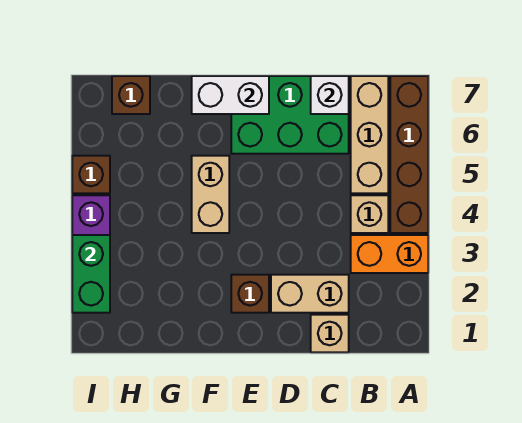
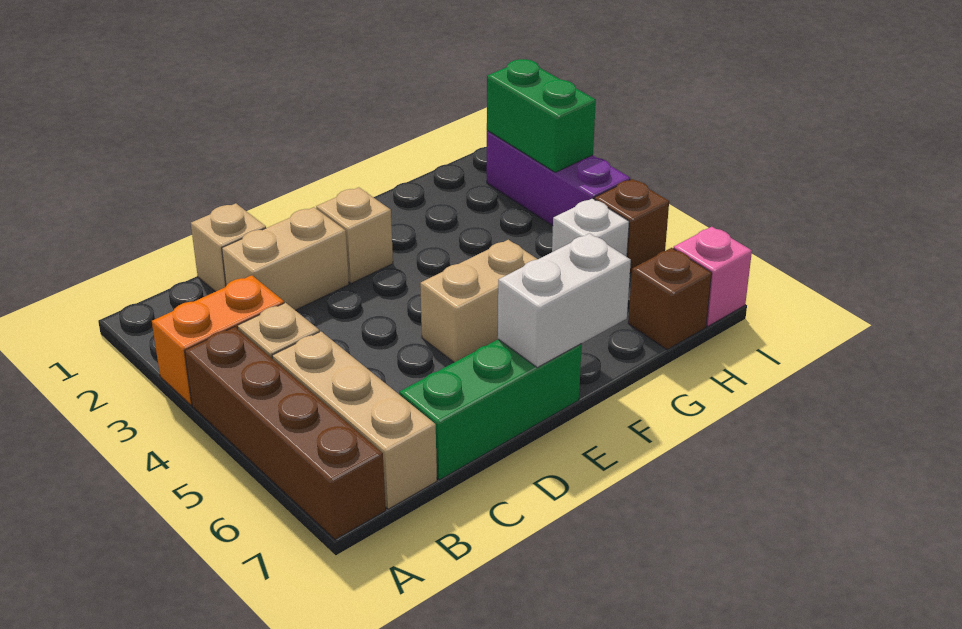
green 2x3 brick [231,76,349,154] -> green 1x3 brick [399,339,582,480]
white 1x1 brick [311,76,349,114] -> white 1x1 brick moved to [552,198,629,257]
brown 1x1 brick [231,275,269,313] -> tan 1x1 brick [316,187,393,283]
tan 1x2 brick [192,156,229,233] -> tan 1x2 brick turned to [420,240,537,362]
none -> pink 1x1 brick [673,227,752,326]

